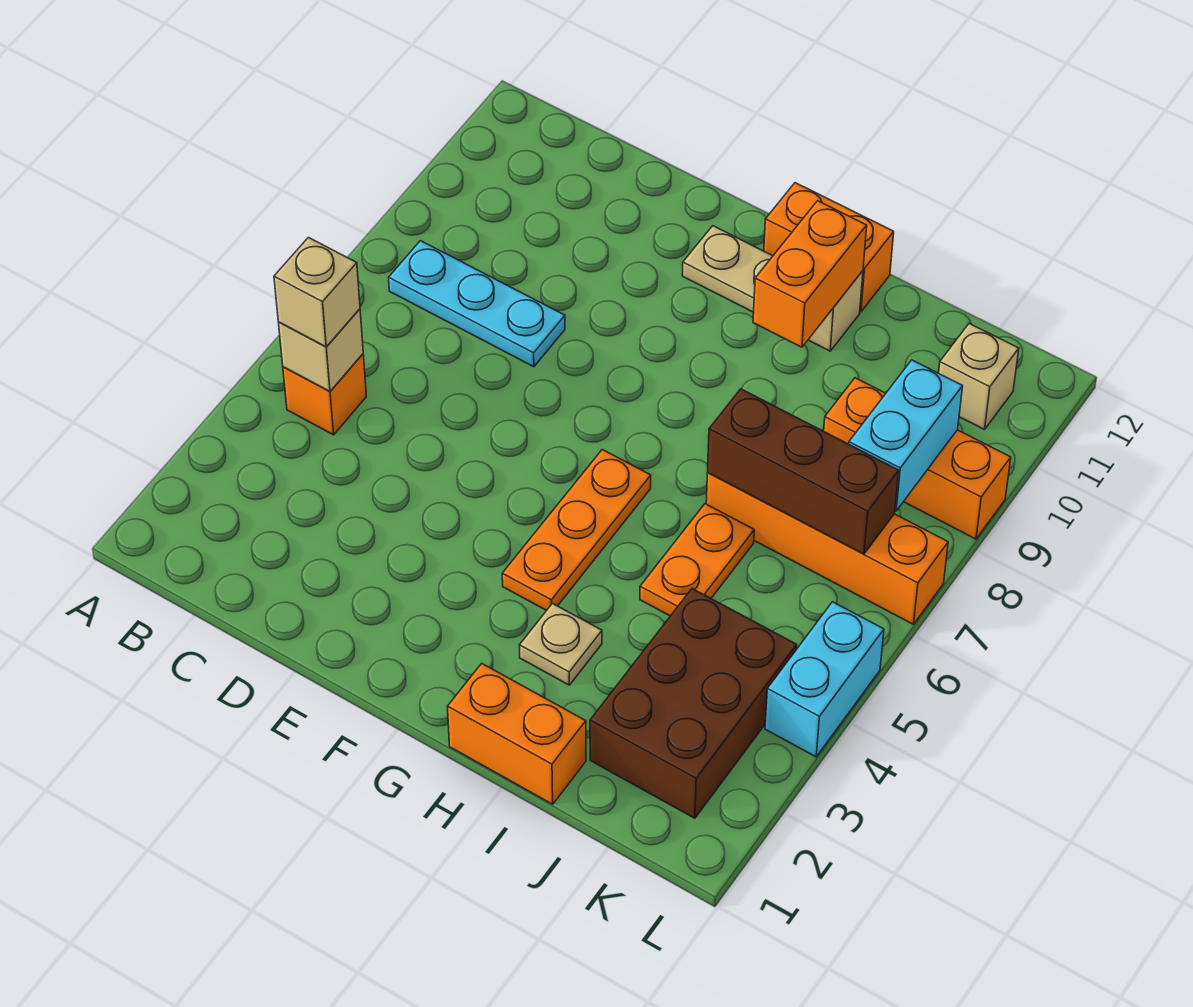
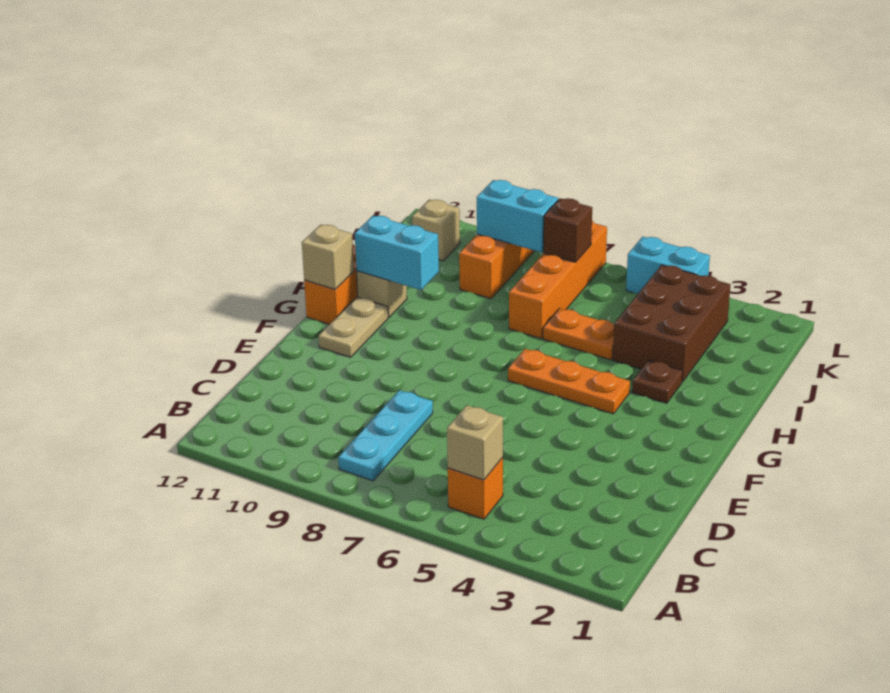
tan 1x1 brick [274,238,360,347] -> tan 1x1 brick moved to [302,224,354,289]
orange 1x2 brick [447,664,586,804] -> none
tan 1x1 plate [519,604,602,685] -> brown 1x1 plate [632,360,683,403]
orange 1x2 brick [753,201,867,347] -> cyan 1x2 brick [355,215,439,290]
brown 1x3 brick [708,389,899,554] -> brown 1x1 brick [543,198,592,262]
brown 2x3 brick [590,589,797,818] -> brown 2x3 brick turned to [613,265,730,382]

